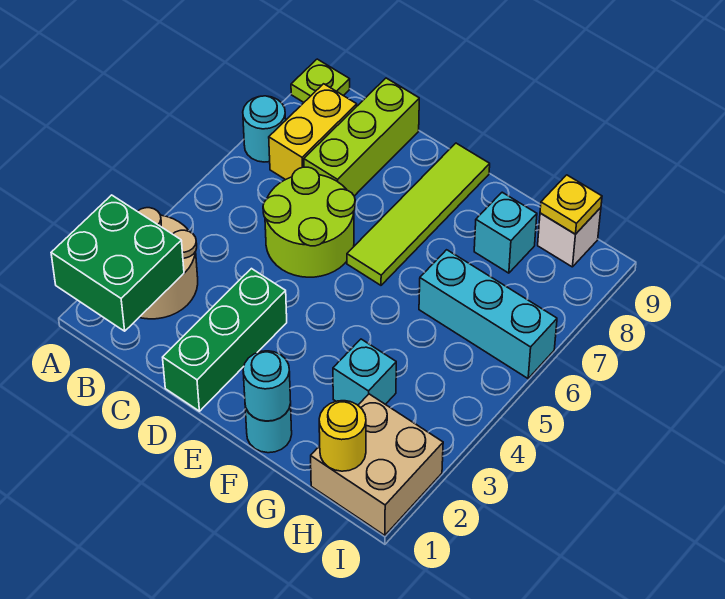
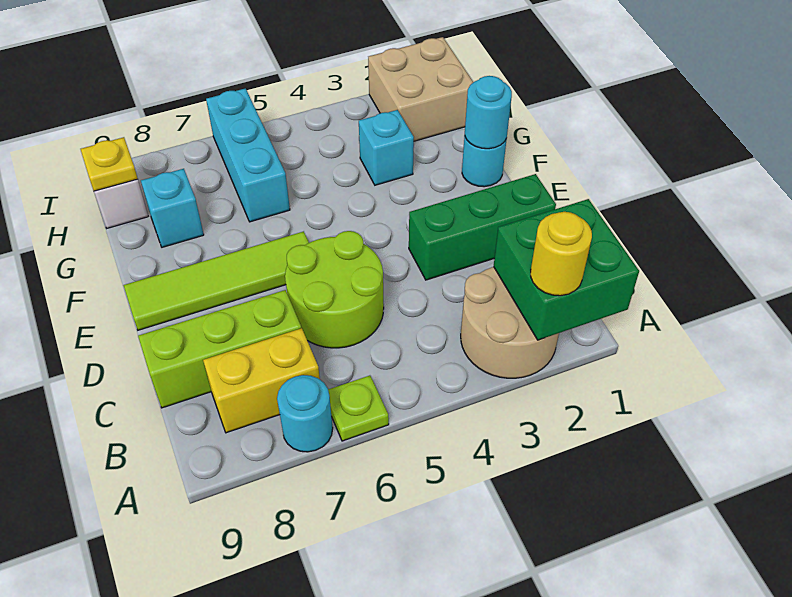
lime 1x1 plate [291,59,350,102] -> lime 1x1 plate moved to [328,376,389,441]
yellow 1x1 round brick [319,401,366,471] -> yellow 1x1 round brick moved to [531,212,592,296]

